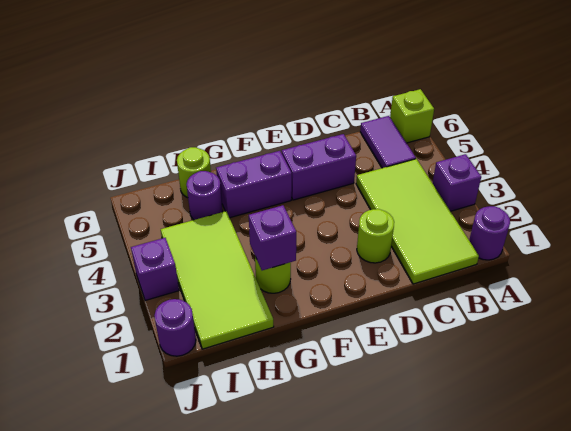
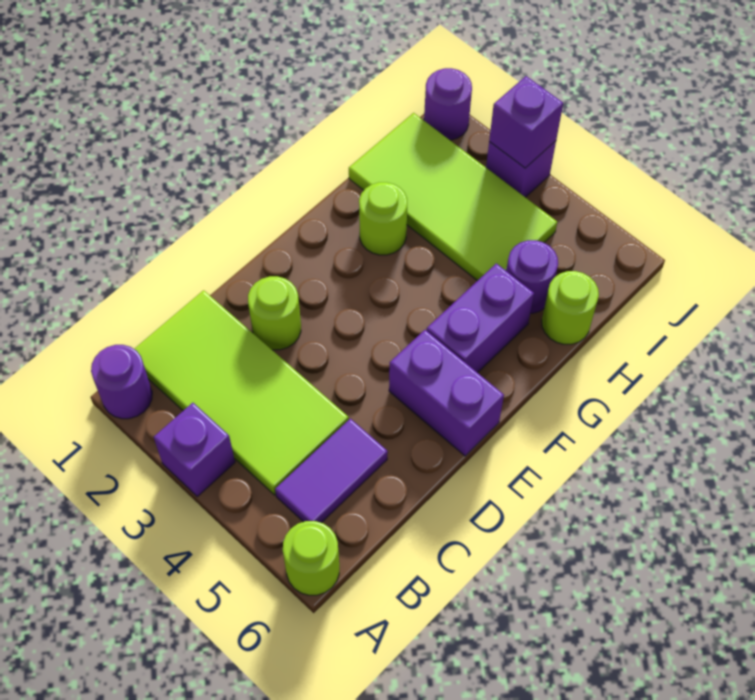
lime 1x1 brick [390,89,434,143] -> lime 1x1 round brick [283,521,339,595]
purple 1x2 tile [360,116,416,168] -> purple 1x2 tile turned to [275,419,388,523]
purple 1x2 brick [282,134,356,200] -> purple 1x2 brick turned to [389,330,504,456]
purple 1x1 brick [249,205,296,270] -> purple 1x1 brick moved to [489,76,563,168]

